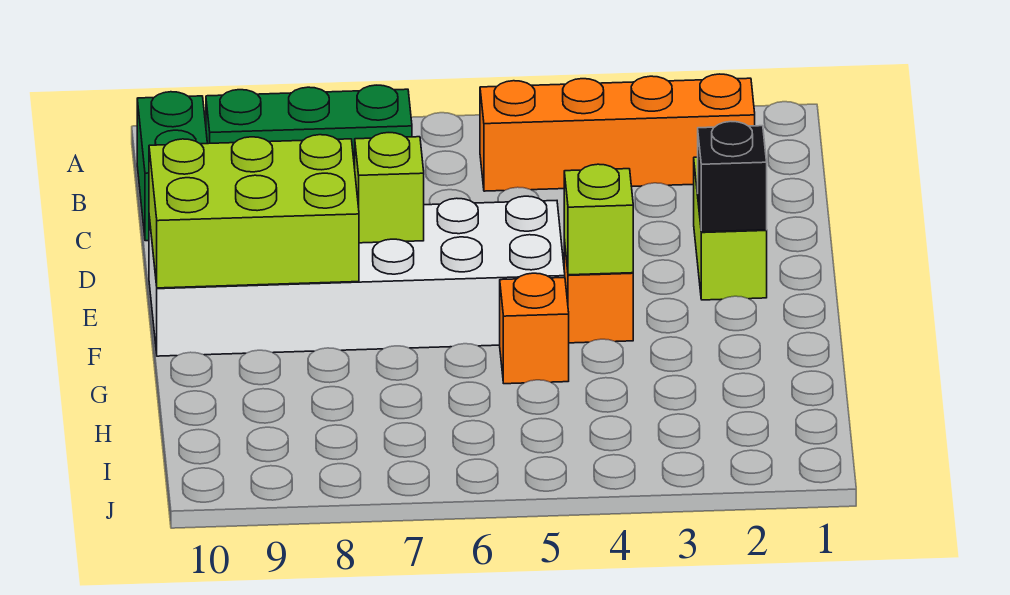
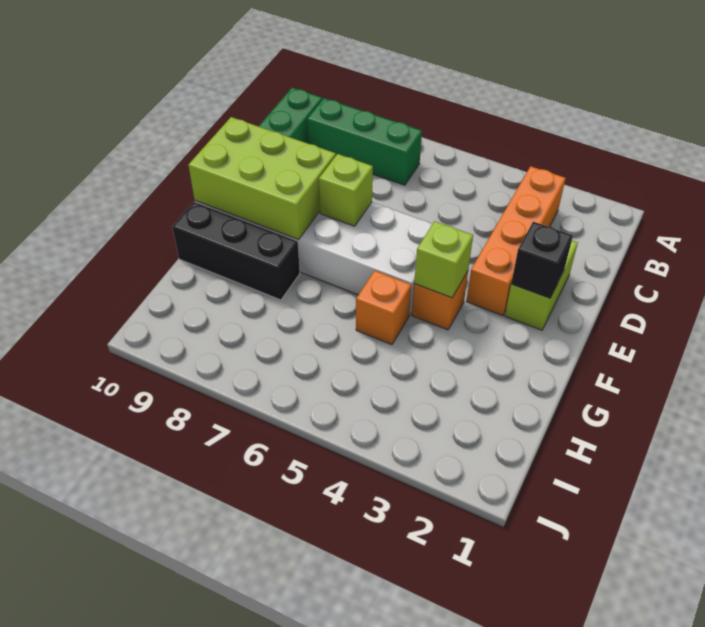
orange 1x4 brick [480,74,755,191] -> orange 1x4 brick turned to [466,166,566,315]
none -> black 1x3 brick [172,202,300,300]

